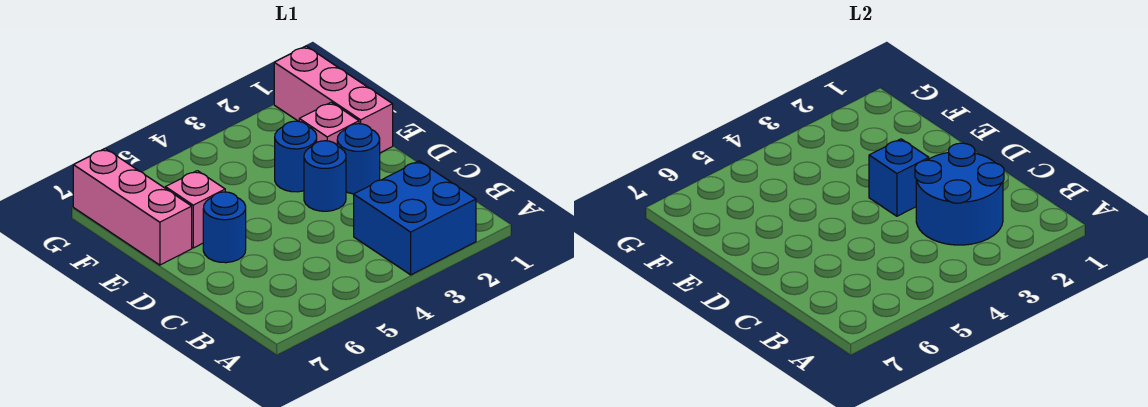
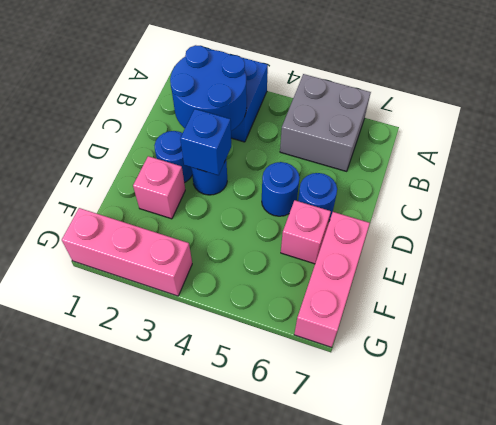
none -> grey 2x2 brick [280,74,371,171]
pink 1x3 brick [274,46,393,153] -> pink 1x3 brick turned to [62,208,192,296]
blue 1x1 round brick [275,121,317,192] -> blue 1x1 round brick moved to [262,162,300,216]

